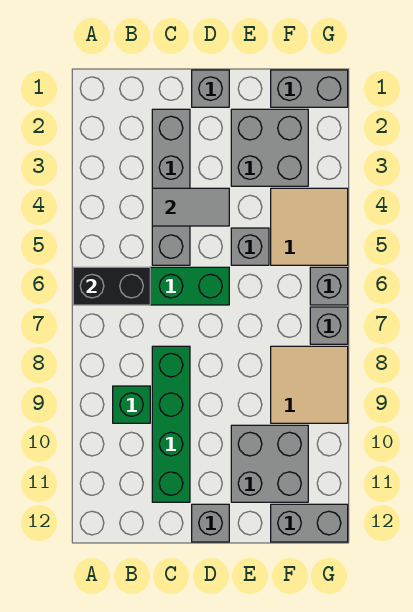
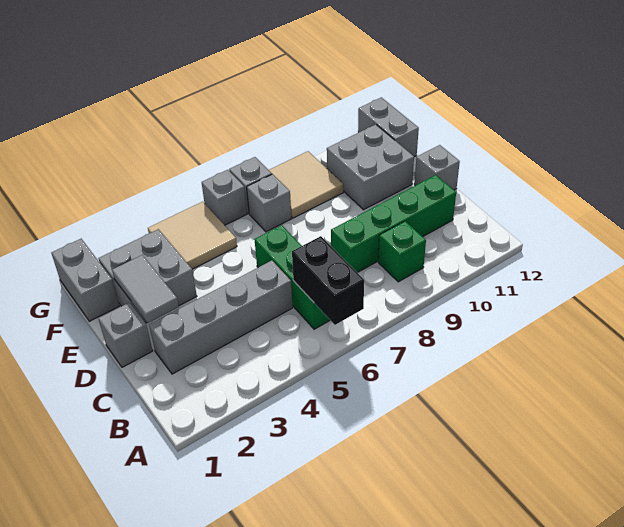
grey 1x2 tile [152,188,229,226] -> grey 1x2 tile moved to [112,255,179,323]
grey 1x1 brick [231,228,269,265] -> grey 1x1 brick moved to [247,174,292,232]

